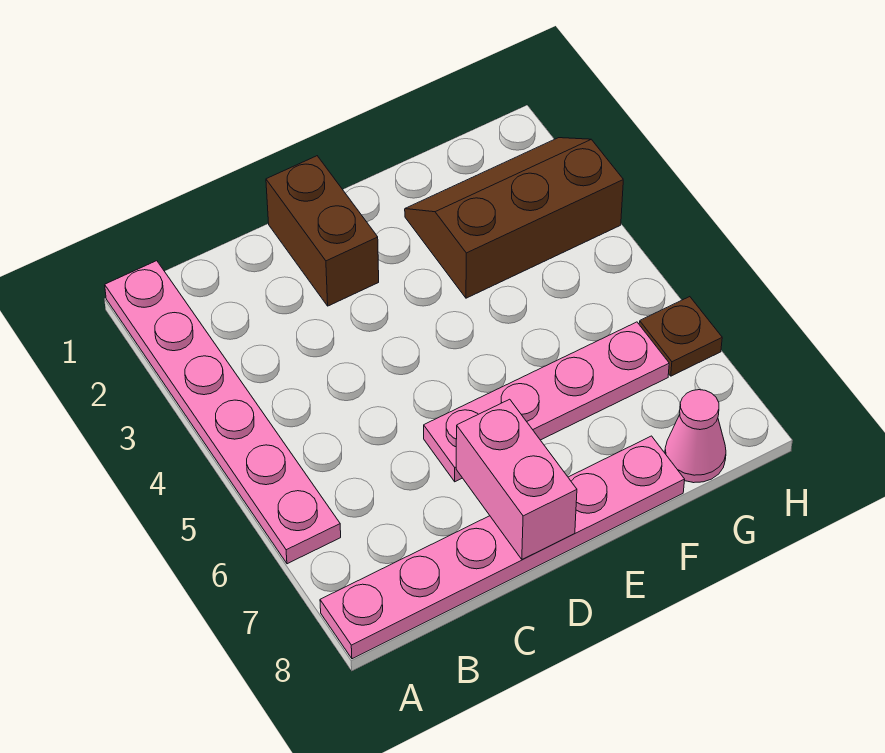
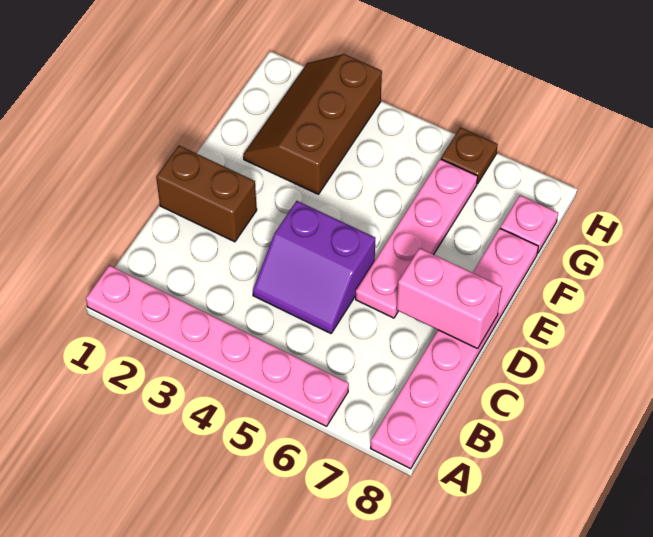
none -> purple 2x2 slope [253,201,375,333]
pink 1x1 cone [665,390,726,483] -> pink 1x1 plate [500,195,558,254]

